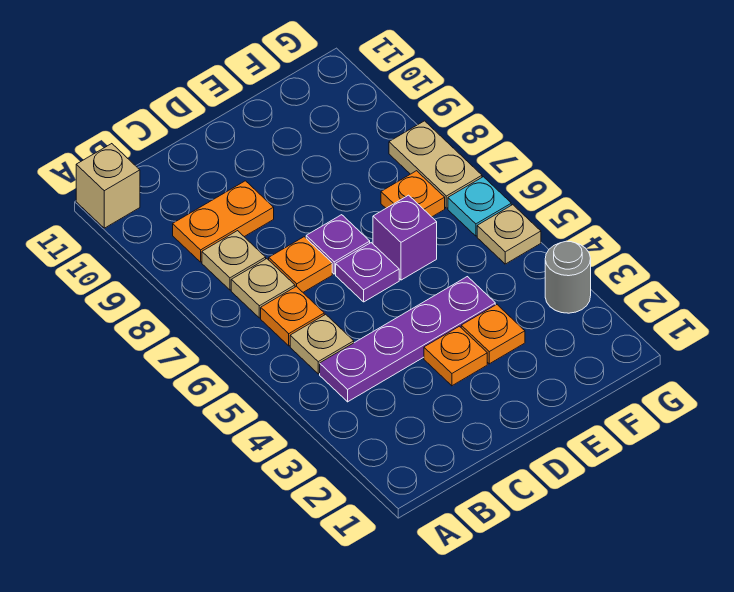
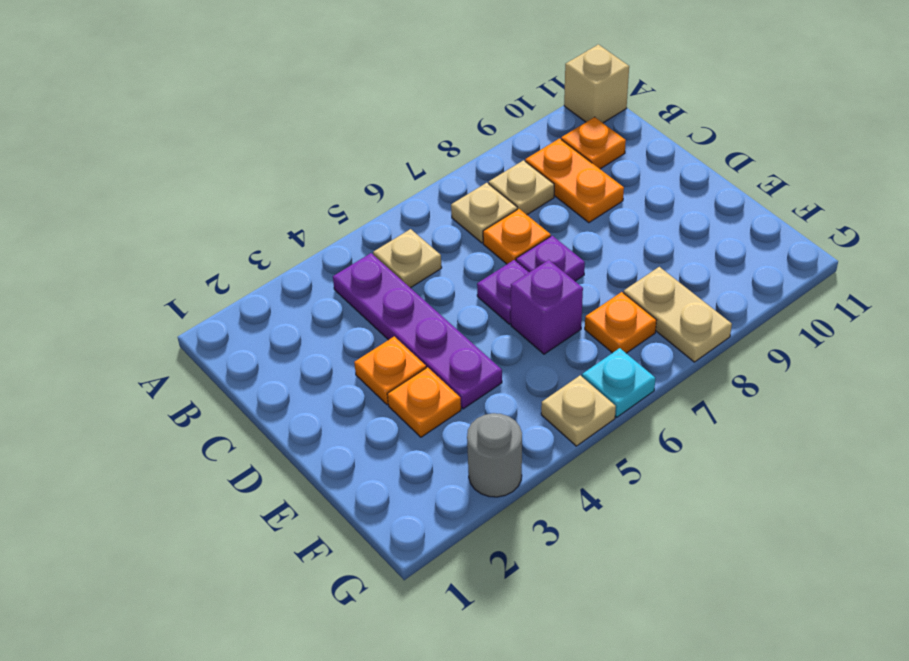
orange 1x1 plate [261,286,324,346] -> orange 1x1 plate moved to [561,117,626,169]
tan 1x2 plate [389,121,482,208] -> tan 1x2 plate turned to [624,267,732,362]

